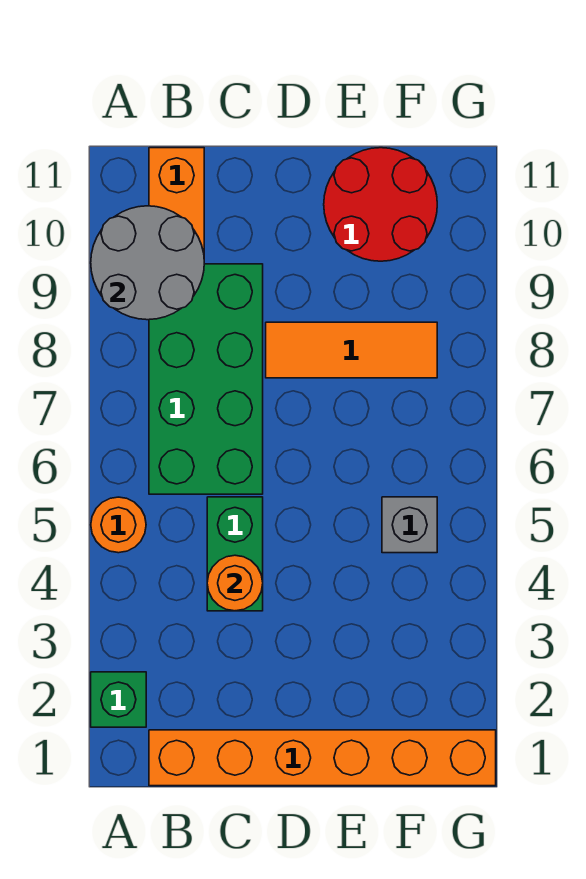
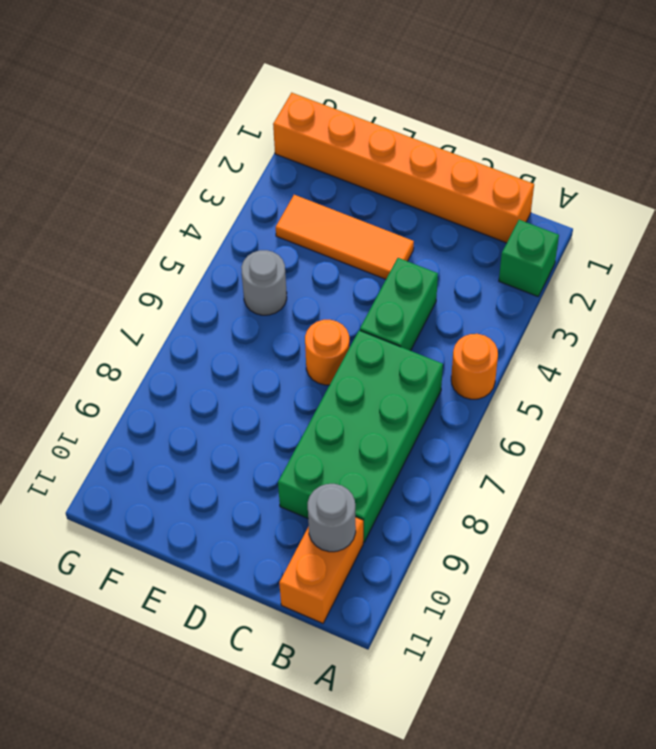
grey 2x2 round brick [91,206,204,320] -> grey 1x1 round brick [308,484,356,552]
orange 1x1 round brick [207,555,263,611] -> orange 1x1 round brick moved to [305,320,349,385]
orange 1x3 tile [266,322,437,378] -> orange 1x3 tile moved to [276,195,414,279]
red 2x2 round brick [324,148,437,261] -> none
grey 1x1 brick [382,497,437,553] -> grey 1x1 round brick [241,250,287,315]

